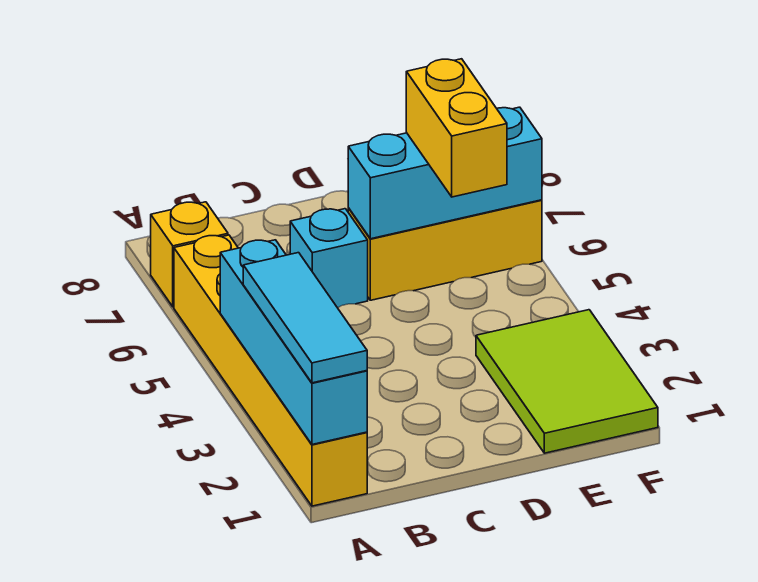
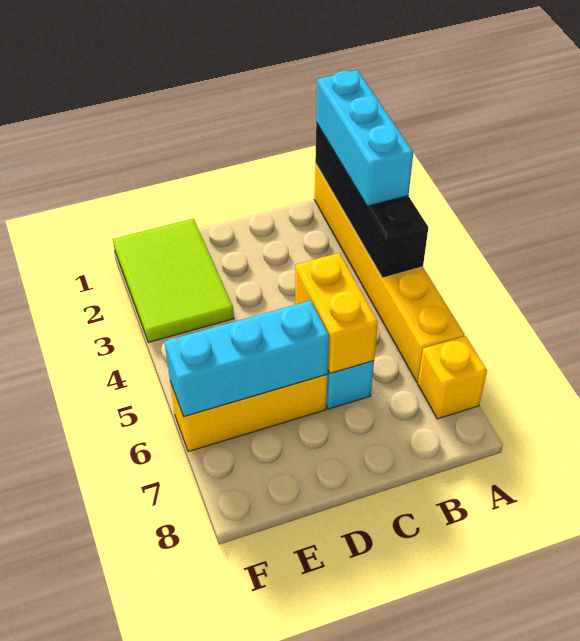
cyan 1x4 brick [220,240,367,445] -> black 1x4 brick [315,123,428,278]
cyan 1x3 tile [243,253,367,383] -> cyan 1x3 brick [316,70,413,206]
yellow 1x2 brick [406,59,507,197] -> yellow 1x2 brick moved to [295,253,378,373]

